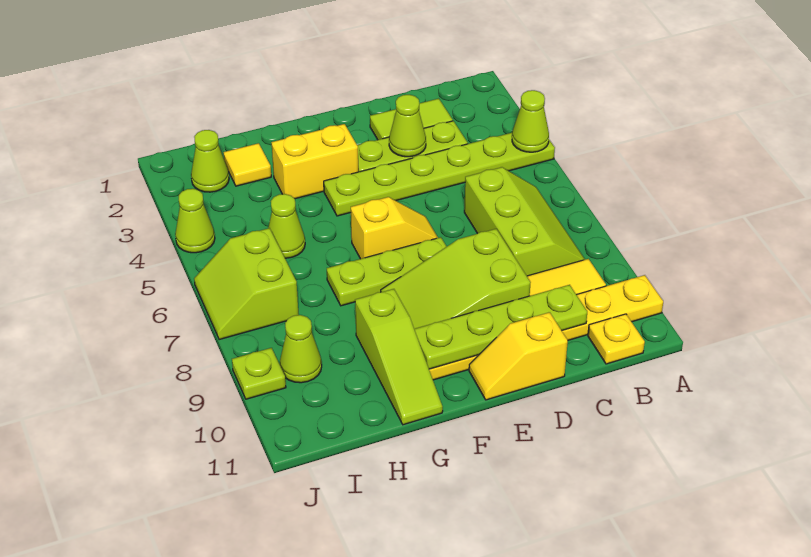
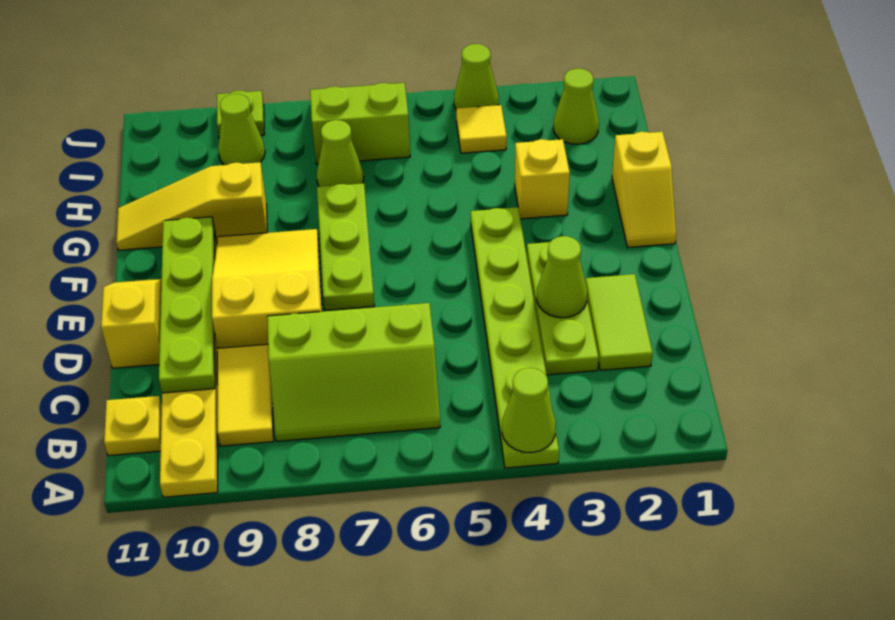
lime 2x3 slope [381,229,531,329] -> yellow 2x3 slope [212,229,322,348]
yellow 1x2 slope [351,197,438,259] -> yellow 1x2 slope moved to [612,132,676,247]
yellow 1x2 brick [271,124,358,199] -> yellow 1x1 brick [515,139,570,219]
lime 1x3 slope [355,289,443,425] -> yellow 1x3 slope [116,162,267,250]
yellow 1x1 tile [224,143,271,186] -> yellow 1x1 tile moved to [456,105,507,153]
lime 1x1 cone [268,194,305,258] -> lime 1x1 cone moved to [317,120,364,187]

